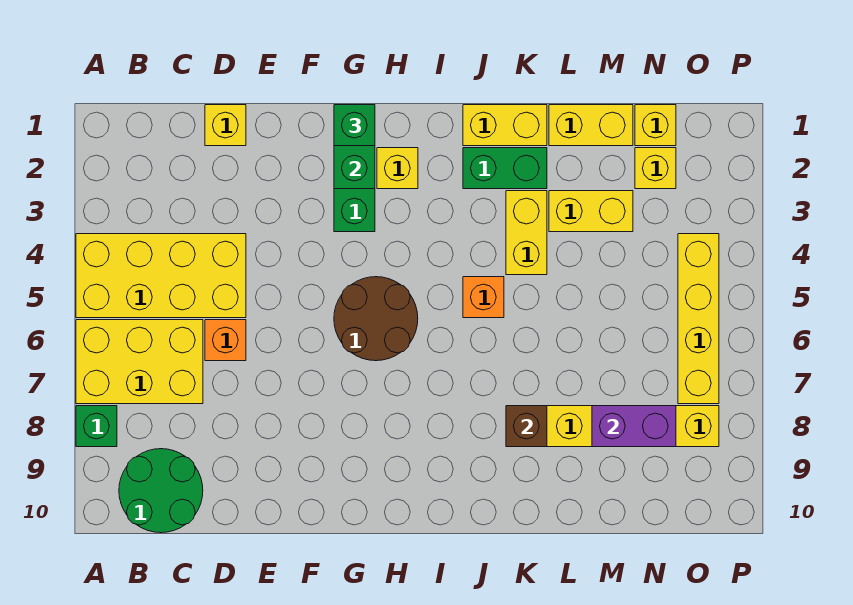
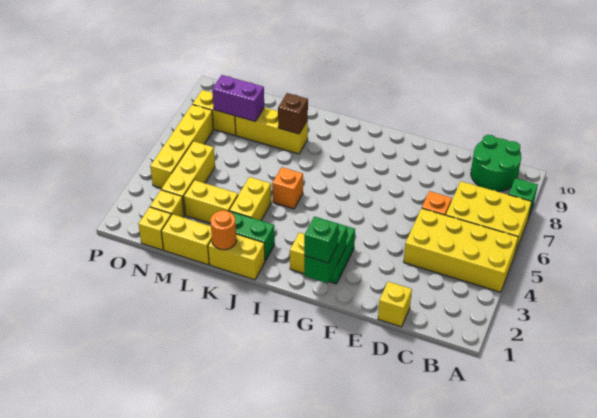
brown 2x2 round brick [334,277,418,361] -> none
none -> orange 1x1 round brick [210,210,237,250]
none -> yellow 1x3 brick [161,141,215,215]

